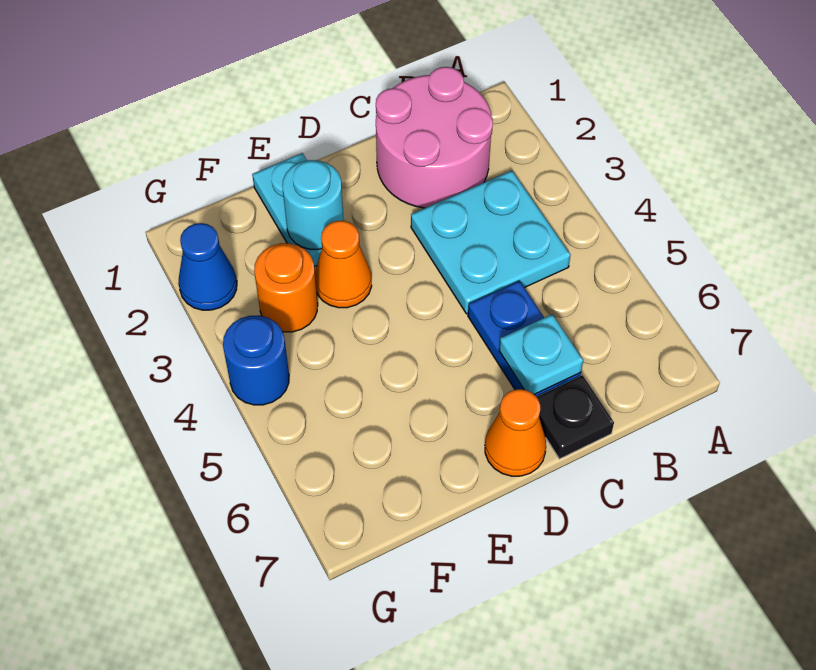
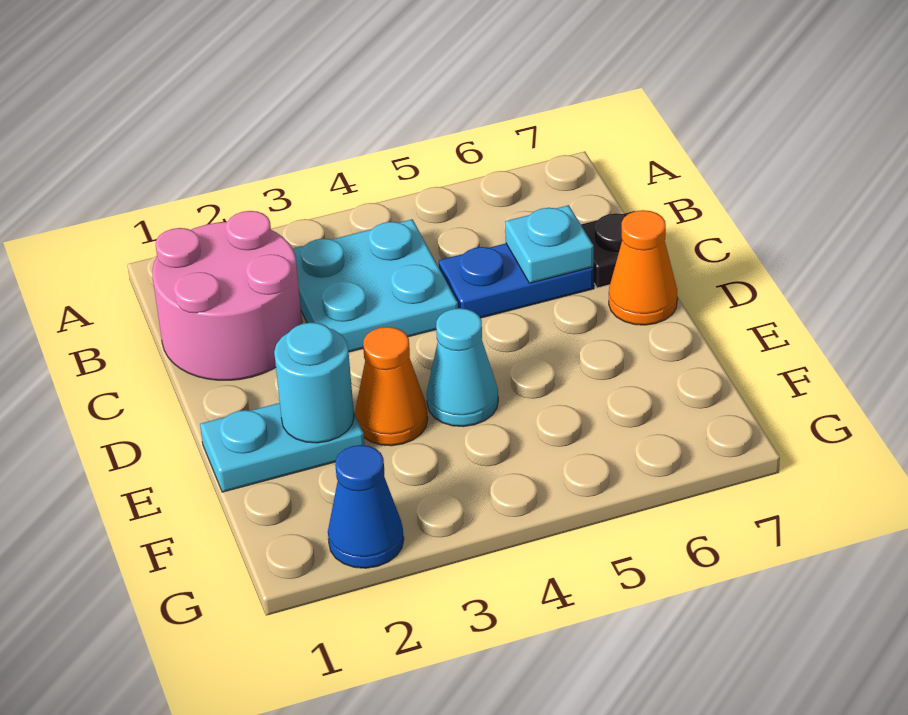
none -> cyan 1x1 cone [427,308,498,427]
orange 1x1 round brick [254,243,318,332] -> none
blue 1x1 round brick [223,315,289,405] -> none

